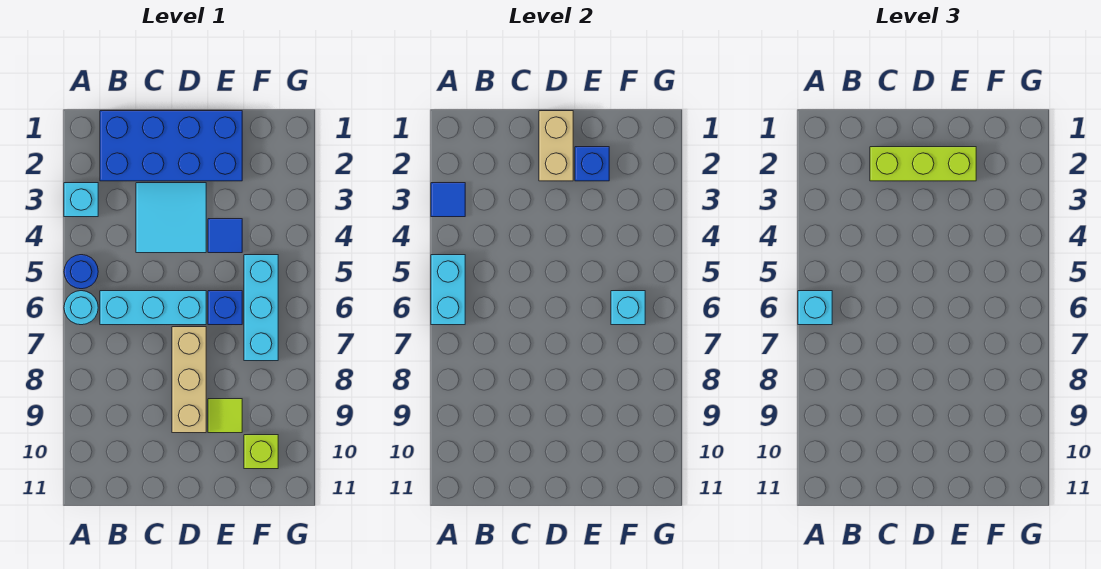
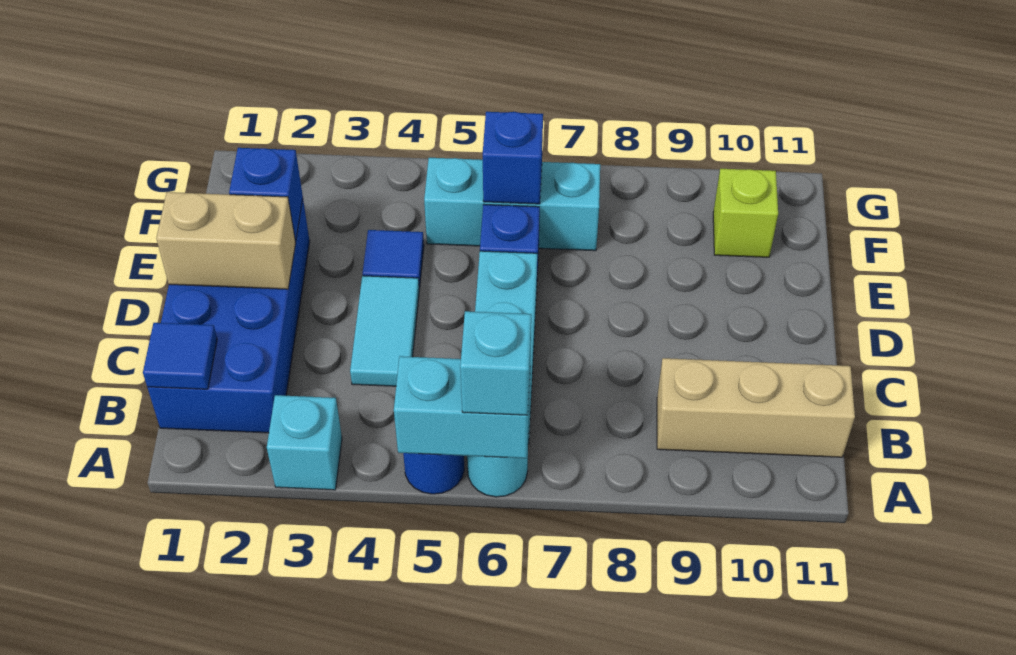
blue 1x1 tile [431,183,465,217] -> blue 1x1 tile moved to [143,323,217,389]
lime 1x3 brick [870,147,976,181] -> none
cyan 2x2 tile [136,183,206,253] -> cyan 1x2 tile [350,276,419,386]
tan 1x3 brick [172,327,206,433] -> tan 1x3 brick moved to [657,358,855,457]
lime 1x1 tile [208,399,242,433] -> none
cyan 1x1 brick [611,291,645,325] -> blue 1x1 brick [483,112,543,204]

